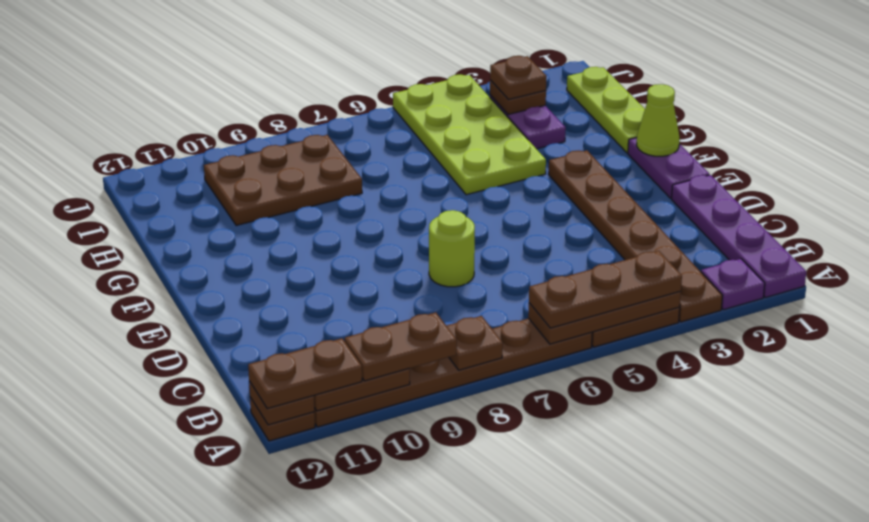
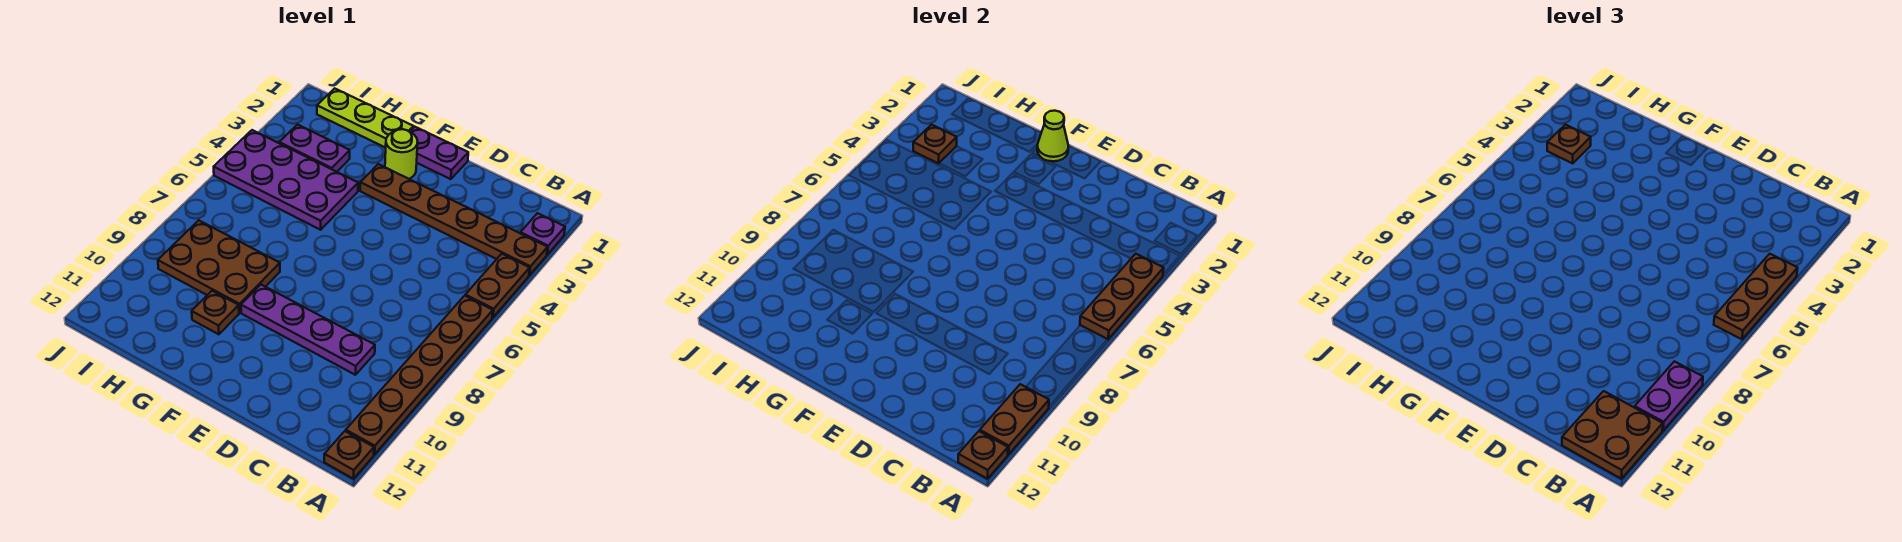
purple 1x4 plate [672,175,806,298] -> purple 1x4 plate moved to [241,285,375,375]
brown 1x1 plate [447,316,503,370] -> brown 1x1 plate moved to [192,291,239,334]
brown 1x2 plate [345,312,457,381] -> purple 1x2 plate [1635,361,1703,430]
brown 1x2 plate [248,338,362,409] -> brown 2x2 plate [1562,391,1663,479]
lime 1x1 round brick [429,210,475,287] -> lime 1x1 round brick moved to [385,129,418,179]
lime 2x4 plate [393,74,546,195] -> purple 2x4 plate [214,130,358,230]
brown 2x3 plate [204,135,362,225] -> brown 2x3 plate turned to [158,220,280,313]

